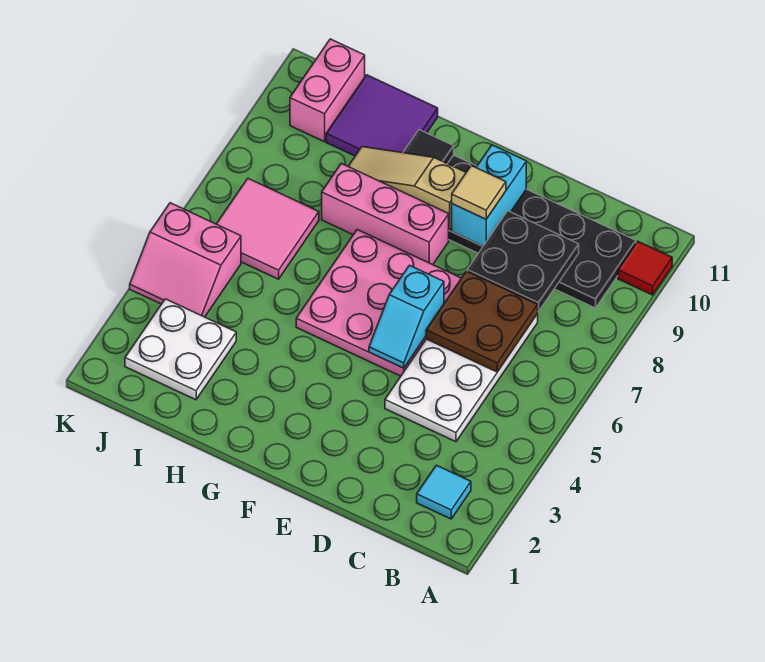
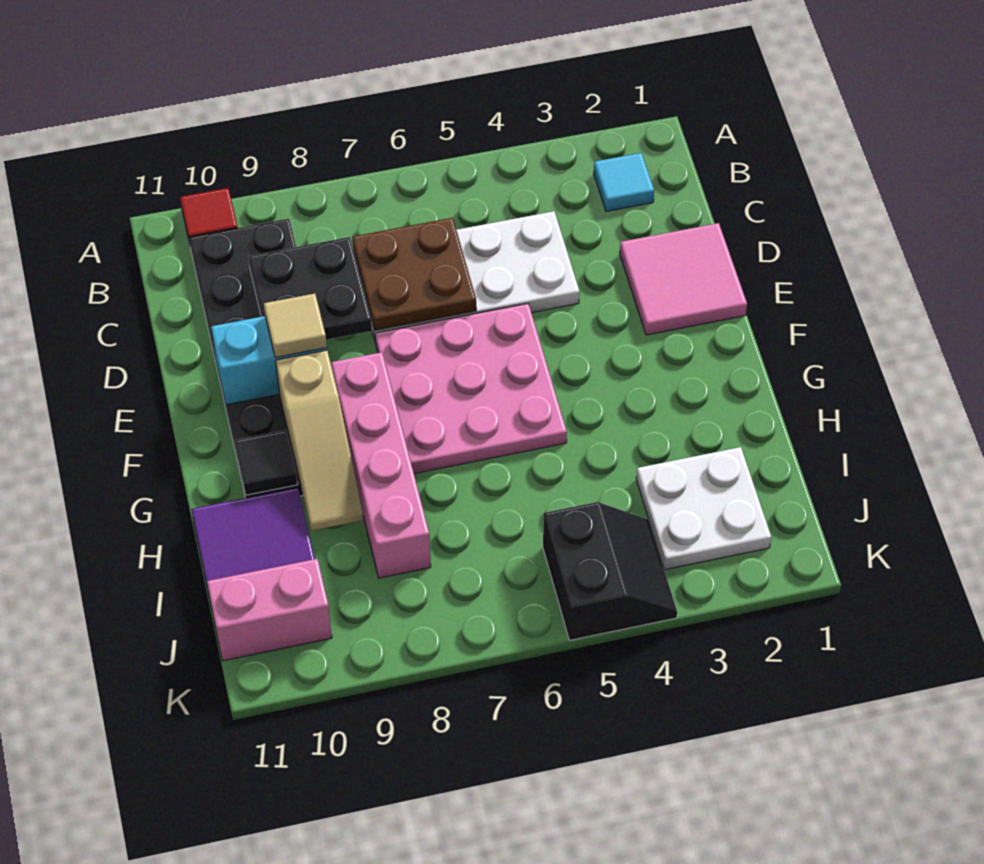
cyan 1x2 slope [369,265,444,368] -> none
pink 1x3 brick [322,163,449,265] -> pink 1x4 brick [331,352,431,578]
pink 2x2 tile [217,179,319,279] -> pink 2x2 tile moved to [620,223,747,335]
pink 2x2 slope [130,203,241,317] -> black 2x2 slope [543,502,677,640]

